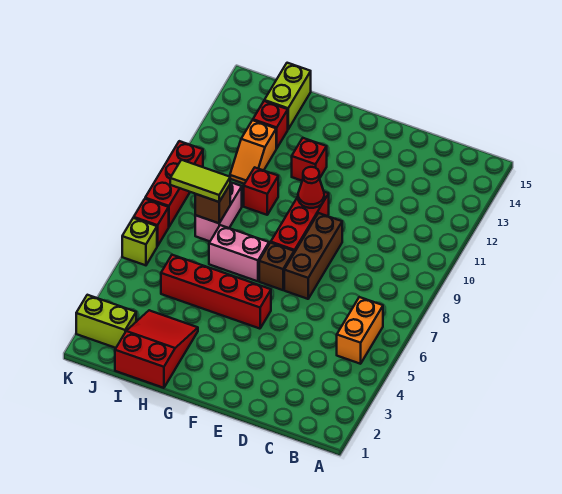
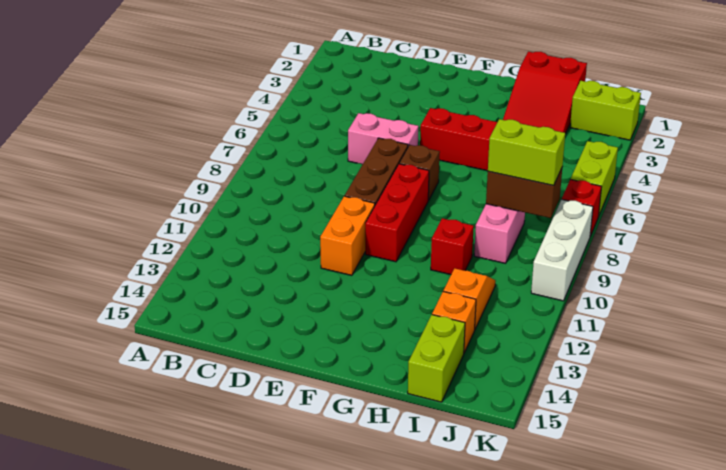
orange 1x2 brick [337,297,383,364] -> orange 1x2 brick moved to [320,196,375,275]
red 1x1 cone [298,167,324,208] -> none
pink 1x2 brick [209,225,269,281] -> pink 1x2 brick moved to [348,113,419,164]
red 1x1 brick [292,138,327,181] -> none
brown 1x1 brick [195,185,230,223] -> brown 1x2 brick [486,168,562,218]
lime 1x2 tile [170,160,230,202] -> lime 1x2 brick [488,119,565,185]
red 1x1 brick [253,101,288,148] -> orange 1x1 brick [432,292,476,352]
lime 1x1 brick [122,218,157,265] -> lime 1x2 brick [571,141,618,215]
red 1x3 brick [145,141,203,227] -> white 1x3 brick [531,199,593,301]

